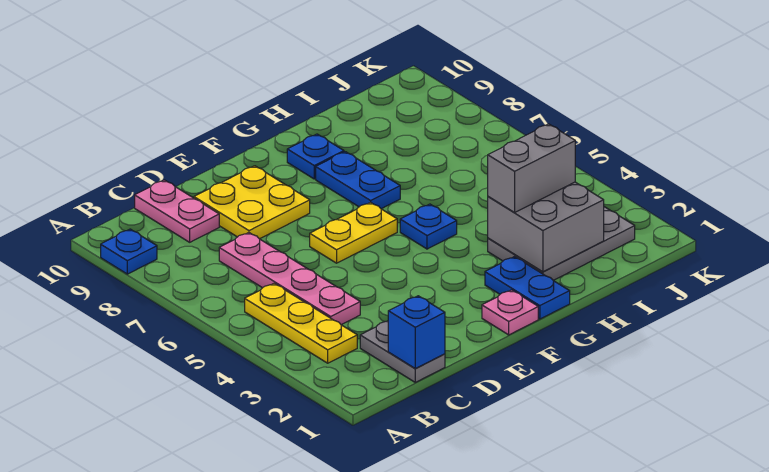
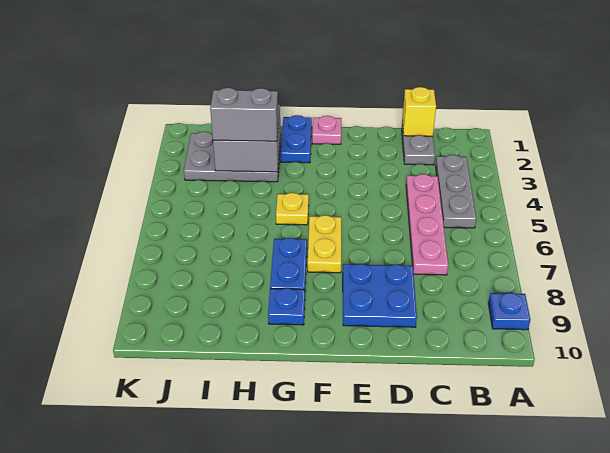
yellow 1x3 plate [245,283,357,363] -> grey 1x3 plate [436,155,476,228]
blue 1x1 brick [388,296,445,368] -> yellow 1x1 brick [402,87,436,136]
pink 1x2 plate [135,180,219,242] -> none
yellow 2x2 plate [194,166,310,239] -> blue 2x2 plate [343,264,417,327]
yellow 1x2 plate [310,202,397,263] -> yellow 1x2 plate turned to [308,215,341,273]
blue 1x1 plate [400,204,457,249] -> yellow 1x1 plate [276,193,309,225]

